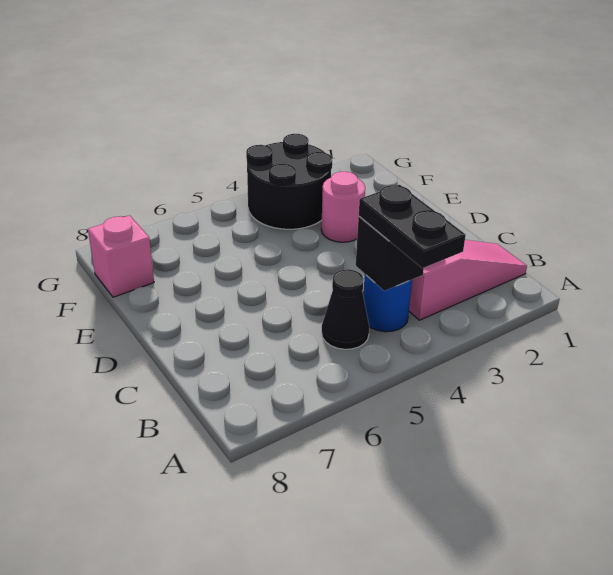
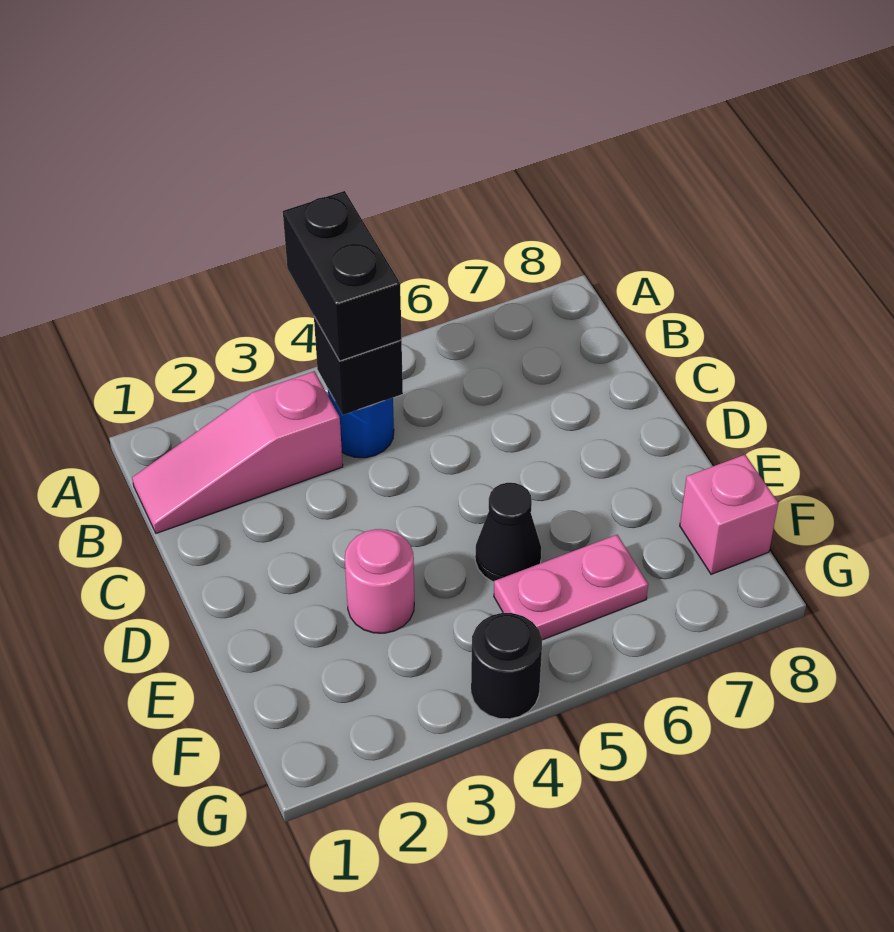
black 1x2 plate [359,185,466,268] -> black 1x2 brick [283,191,402,361]
black 1x1 cone [322,269,369,349] -> black 1x1 cone moved to [475,483,541,582]
black 2x2 round brick [246,134,332,229] -> black 1x1 round brick [471,613,542,719]
none -> pink 1x2 plate [494,535,648,640]

